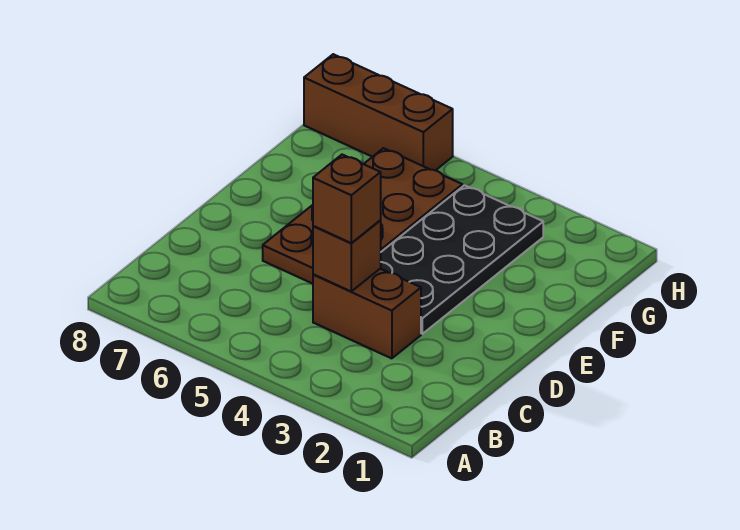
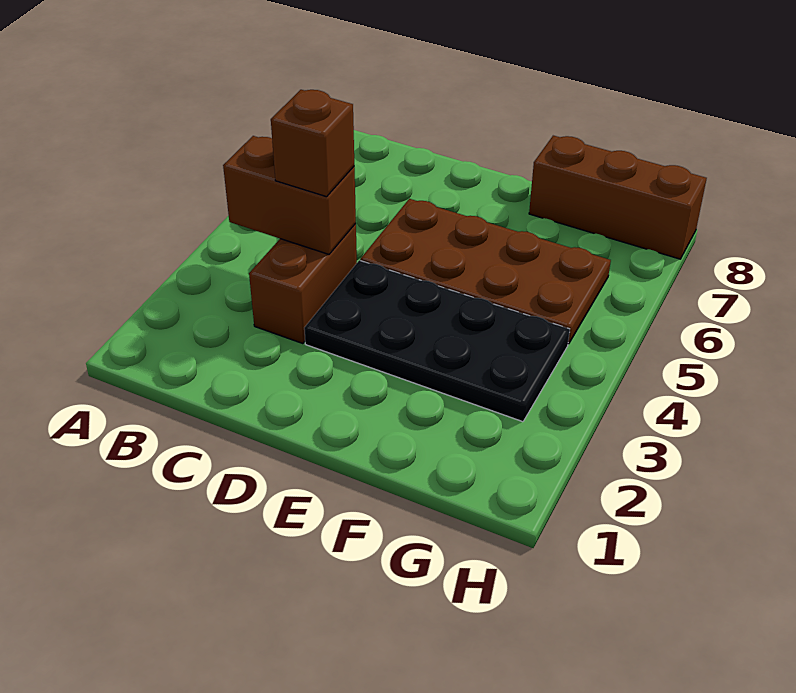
brown 1x1 brick [313,221,381,291] -> brown 1x2 brick [223,136,356,254]
brown 1x3 brick [304,54,453,171] -> brown 1x3 brick turned to [529,136,707,259]

